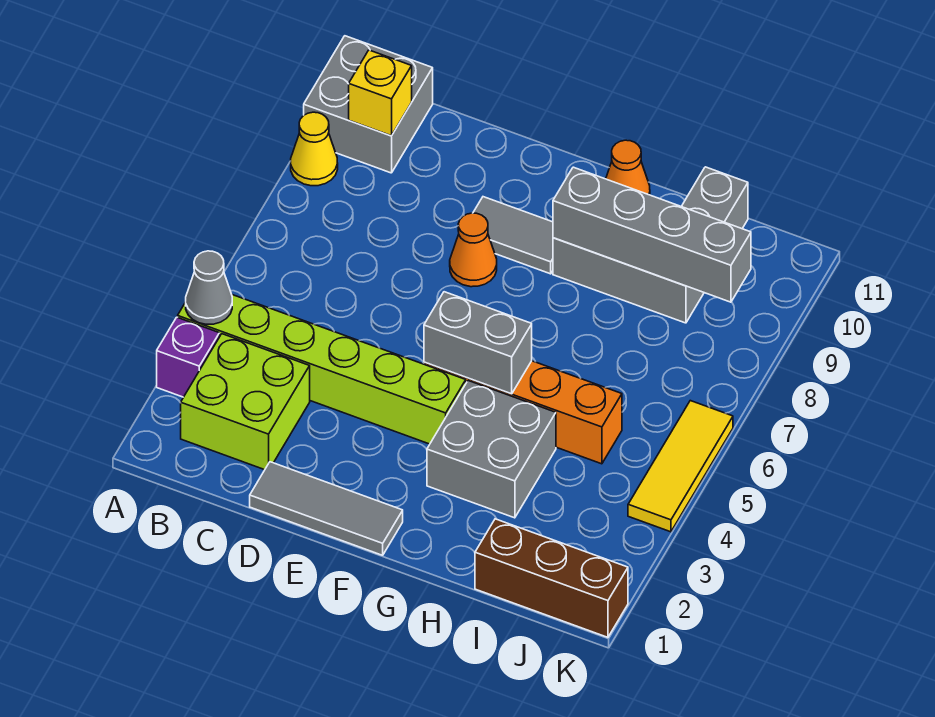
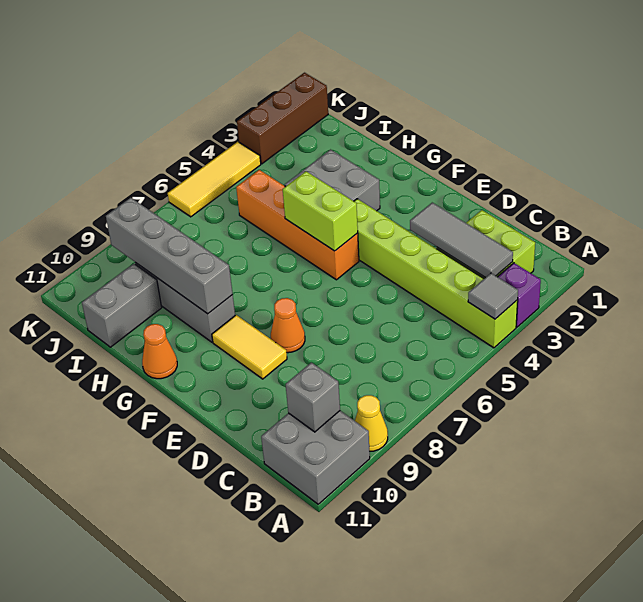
grey 1x1 cone [186,251,232,324] -> grey 1x1 tile [468,273,518,319]
yellow 1x1 brick [349,50,412,136] -> grey 1x1 brick [286,362,340,432]
grey 1x3 tile [250,462,403,555] -> grey 1x3 tile moved to [410,203,513,278]
grey 1x2 tile [473,197,553,274] -> yellow 1x2 tile [212,315,287,379]
grey 1x2 brick [424,292,532,394] -> lime 1x2 brick [283,171,358,251]
brown 1x3 brick [475,519,628,637] -> brown 1x3 brick turned to [237,73,328,164]

